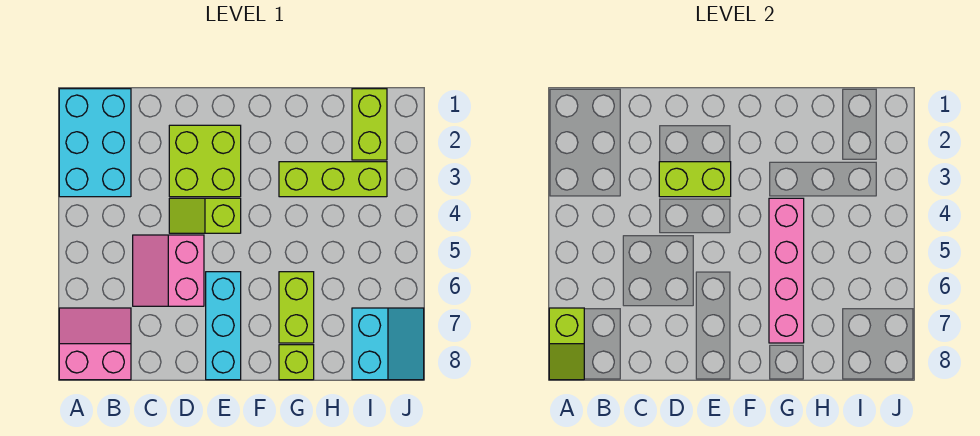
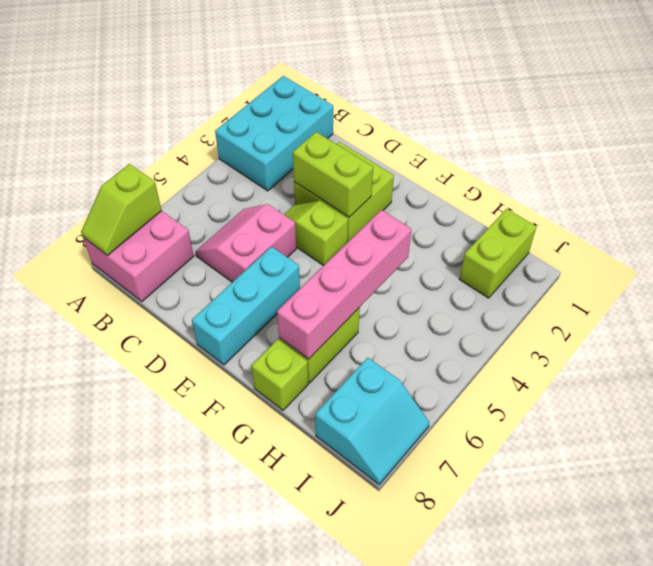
pink 2x2 slope [59,308,131,380] -> pink 2x2 brick [83,211,194,302]
lime 1x3 brick [279,162,387,197] -> none

